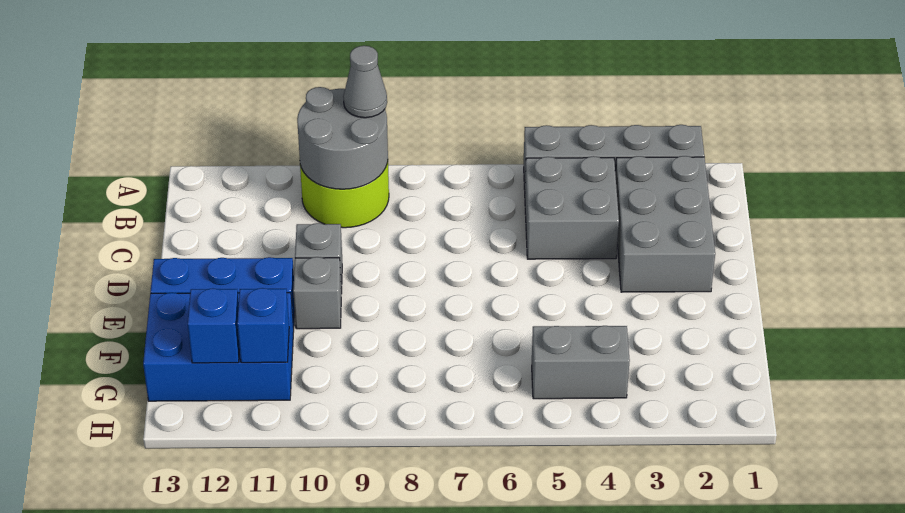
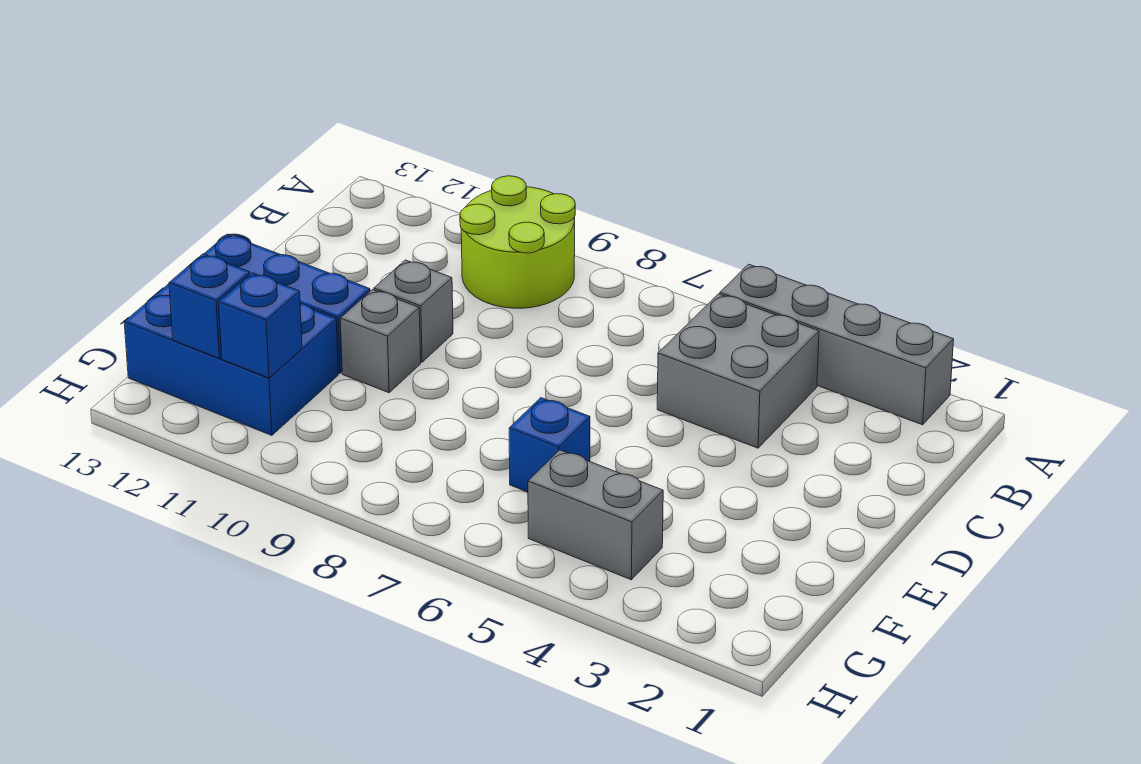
grey 2x2 round brick [297,87,388,189] -> none
grey 1x1 cone [343,46,387,118] -> none
grey 2x3 brick [615,156,715,292] -> none
none -> blue 1x1 brick [509,398,590,492]

